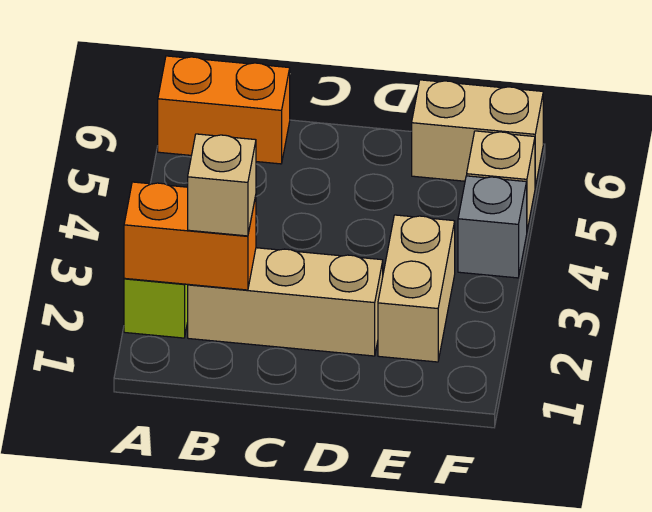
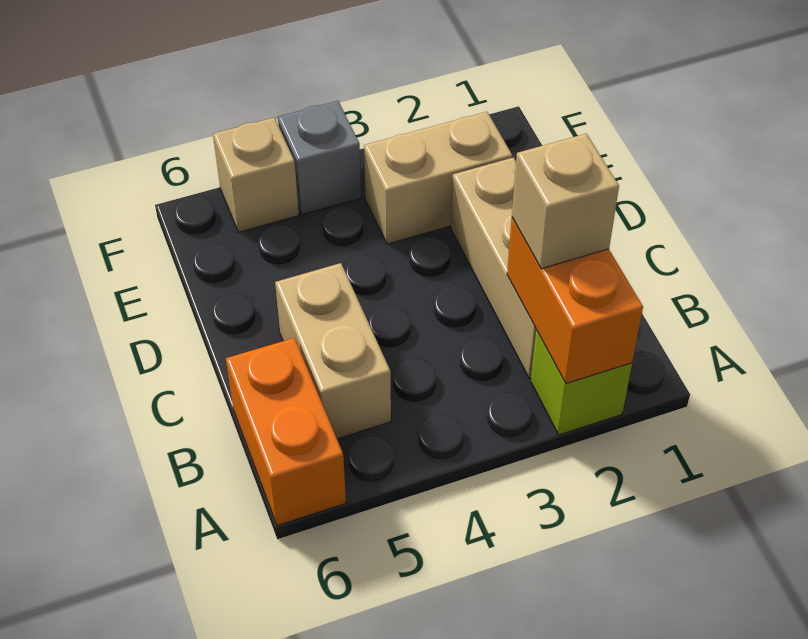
tan 1x2 brick [412,80,543,187] -> tan 1x2 brick moved to [275,263,391,439]

